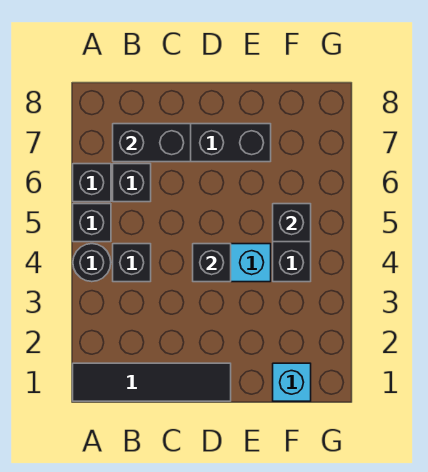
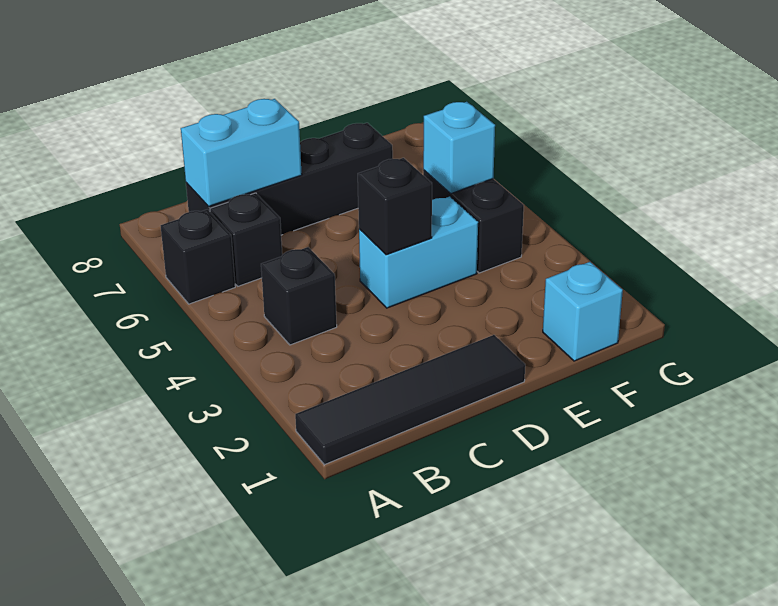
black 1x1 round brick [73,244,111,282] -> none
black 1x1 brick [73,204,111,242] -> none
black 1x2 brick [113,124,191,162] -> cyan 1x2 brick [181,99,302,207]
black 1x1 brick [273,204,311,242] -> cyan 1x1 brick [423,102,495,194]

